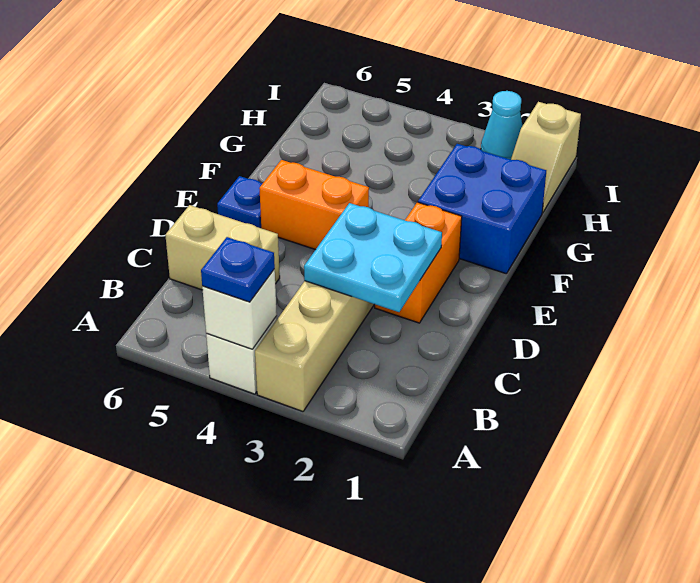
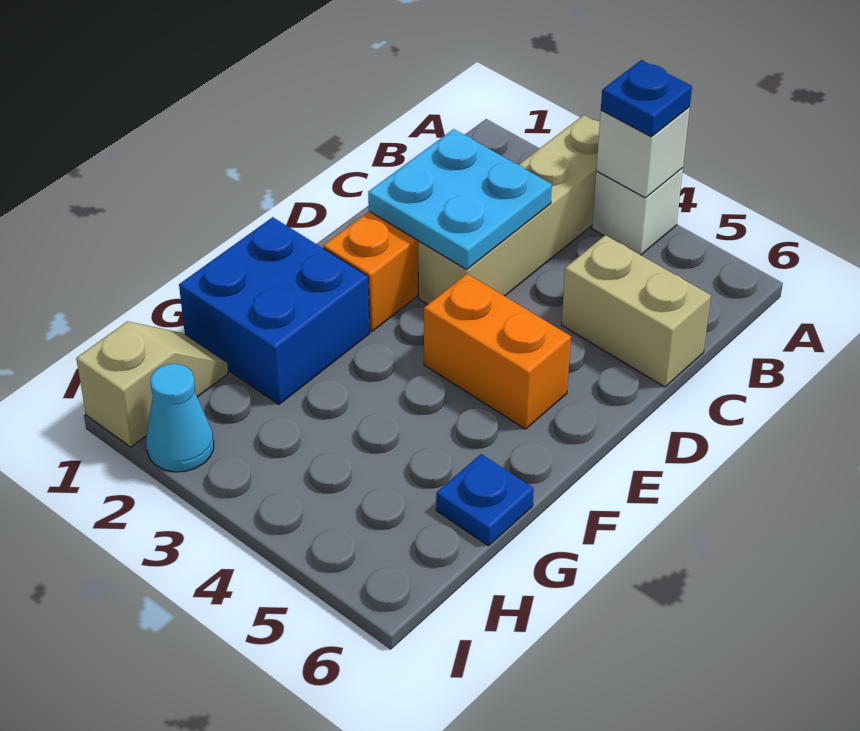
blue 1x1 plate [217,176,263,228] -> blue 1x1 plate moved to [436,454,534,546]

